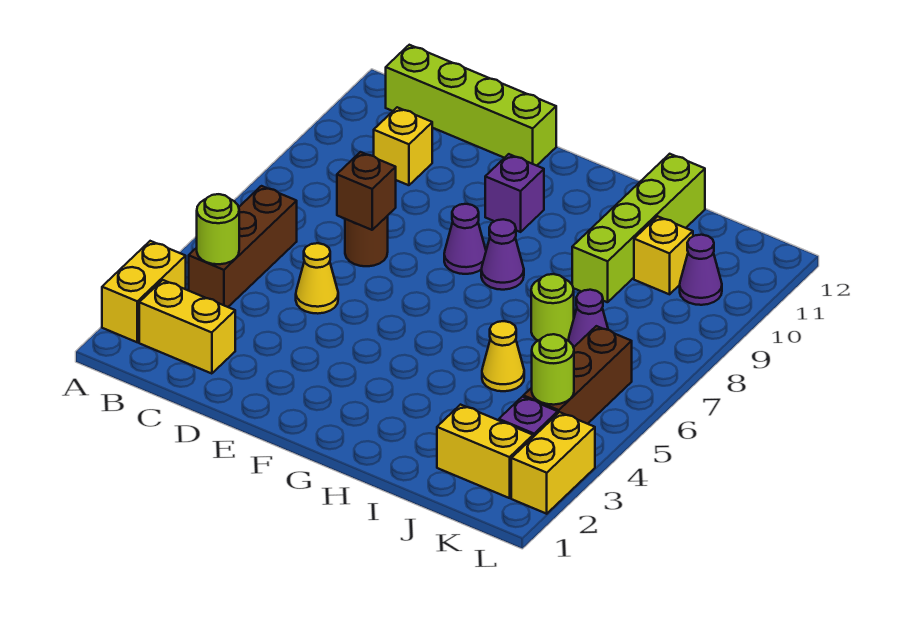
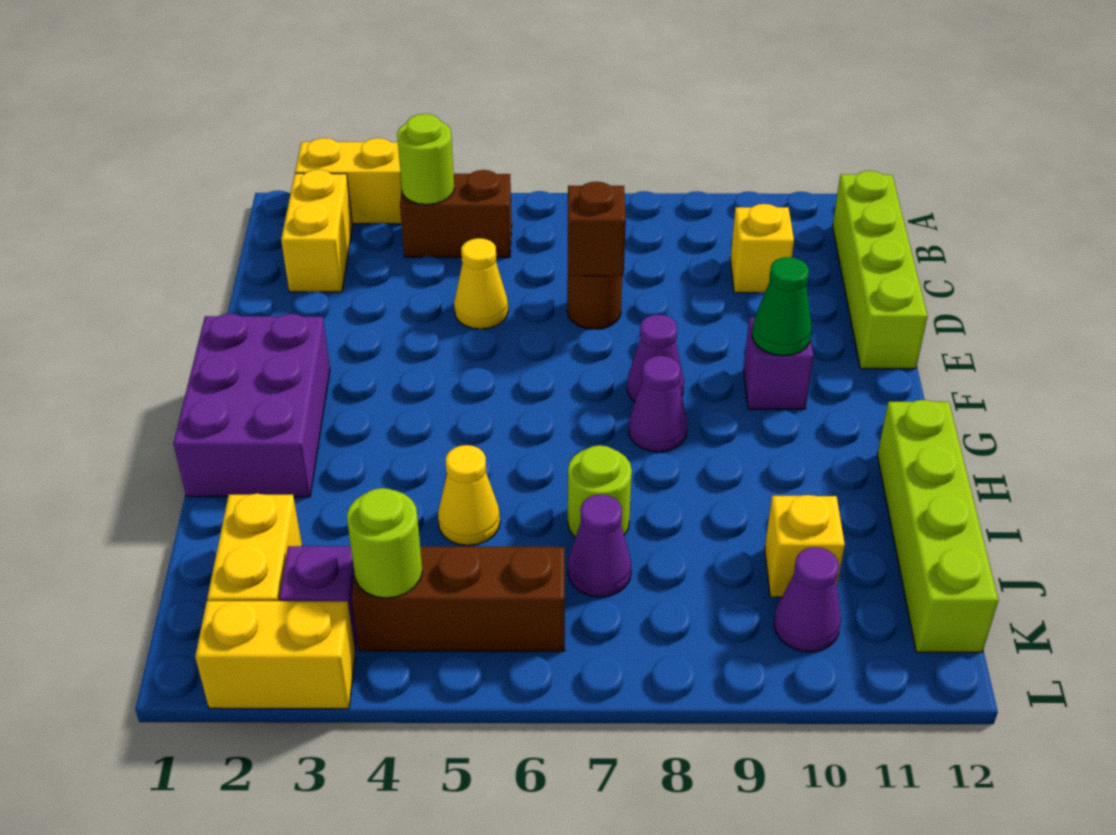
brown 1x3 brick [189,186,297,307] -> brown 1x2 brick [400,170,512,257]
none -> purple 2x3 brick [173,314,330,497]
none -> green 1x1 cone [752,257,812,356]
lime 1x4 brick [572,154,705,302] -> lime 1x4 brick turned to [877,400,999,652]

